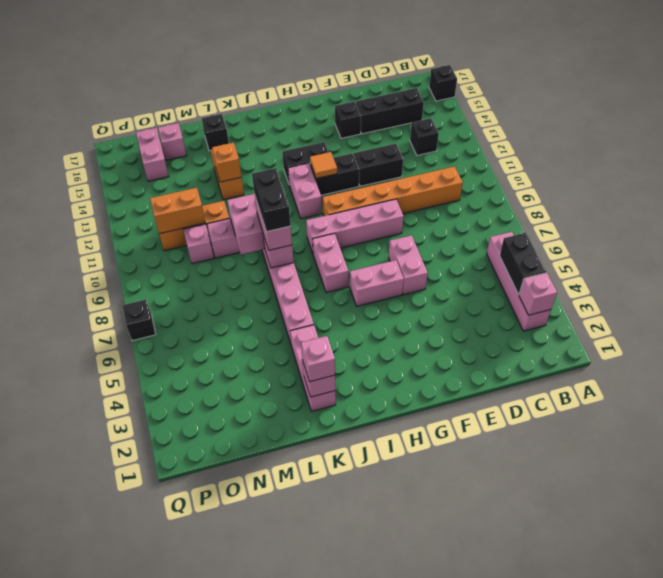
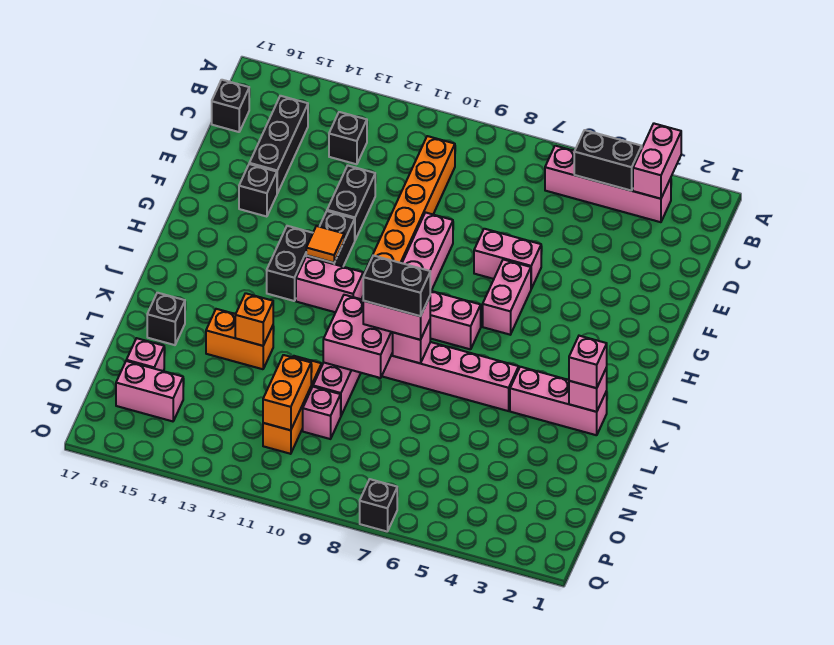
black 1x1 brick [429,65,457,101] -> black 1x1 brick moved to [212,80,249,132]
pink 1x1 brick [519,273,557,315] -> pink 1x2 brick [633,124,681,199]

